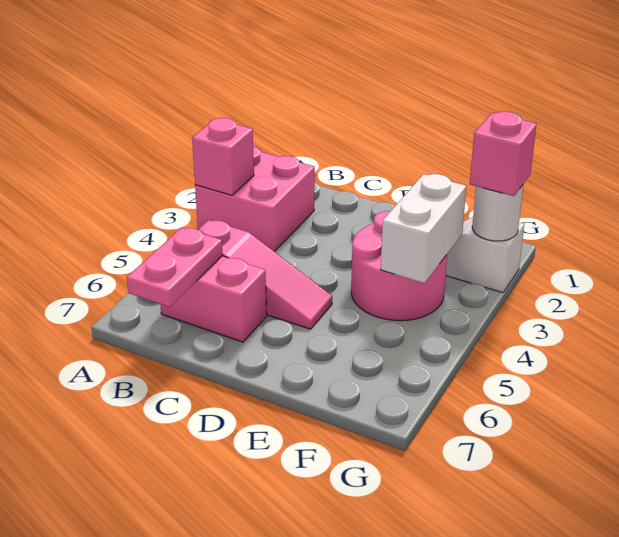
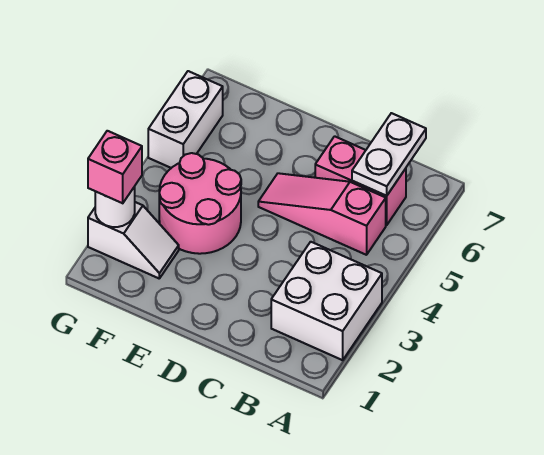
pink 2x2 brick [195,146,315,252] -> white 2x2 brick [271,242,382,360]
pink 1x1 brick [192,118,254,195] -> none
pink 1x2 plate [127,228,223,307] -> white 1x2 plate [352,113,426,196]
white 1x2 brick [381,174,466,283] -> white 1x2 brick moved to [148,71,223,168]

